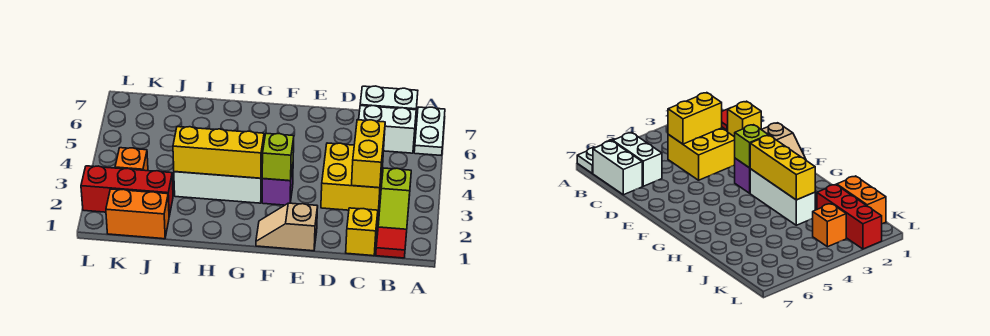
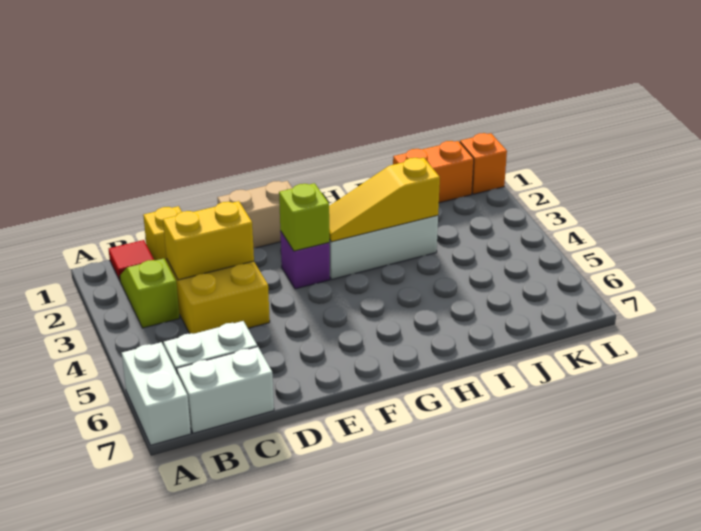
white 1x2 plate [414,107,445,155] -> white 1x2 brick [122,342,191,445]
yellow 1x2 brick [352,120,385,188] -> yellow 1x2 brick turned to [163,201,254,280]
tan 1x2 slope [256,203,318,251] -> tan 1x2 brick [217,181,292,248]
yellow 1x3 brick [173,127,264,178] -> yellow 1x3 slope [329,158,440,242]
red 1x3 brick [81,166,173,216] -> none
orange 1x1 brick [115,148,148,171] -> orange 1x1 brick moved to [460,133,507,194]

